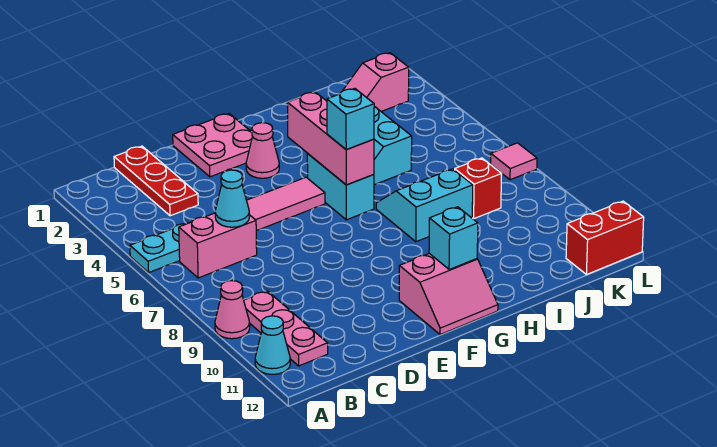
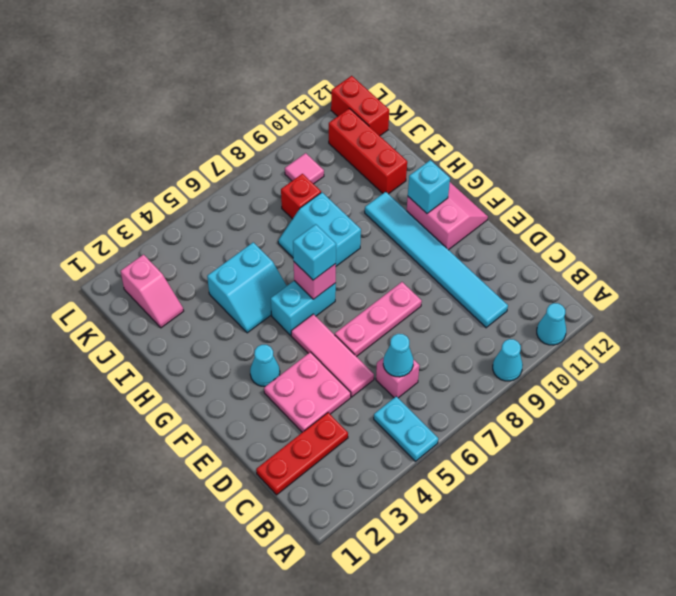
pink 1x1 cone [215,281,250,339] -> cyan 1x1 cone [493,339,523,381]
pink 1x2 brick [179,213,257,278] -> pink 1x1 brick [376,357,420,398]
pink 1x3 plate [244,291,328,366] -> pink 1x3 plate moved to [335,282,422,357]
none -> cyan 1x6 tile [365,192,508,328]
pink 2x2 plate [173,114,252,177] -> pink 2x2 plate moved to [264,352,351,432]
pink 1x1 cone [246,123,279,178] -> cyan 1x1 cone [250,345,280,387]
pink 1x3 brick [287,92,374,185] -> pink 1x1 brick [294,262,336,299]
none -> red 1x3 brick [329,108,407,194]
pink 1x1 tile [491,143,537,180] -> pink 1x1 tile moved to [285,153,324,184]

